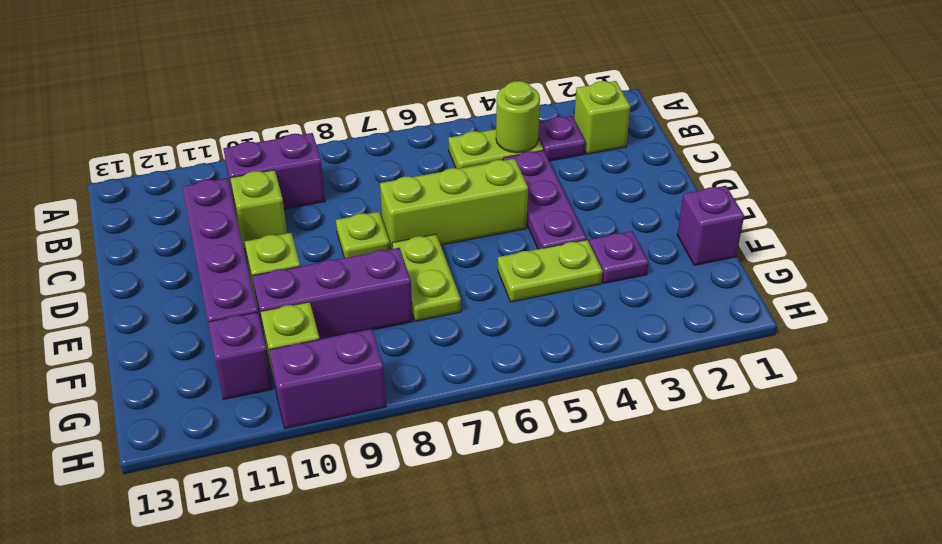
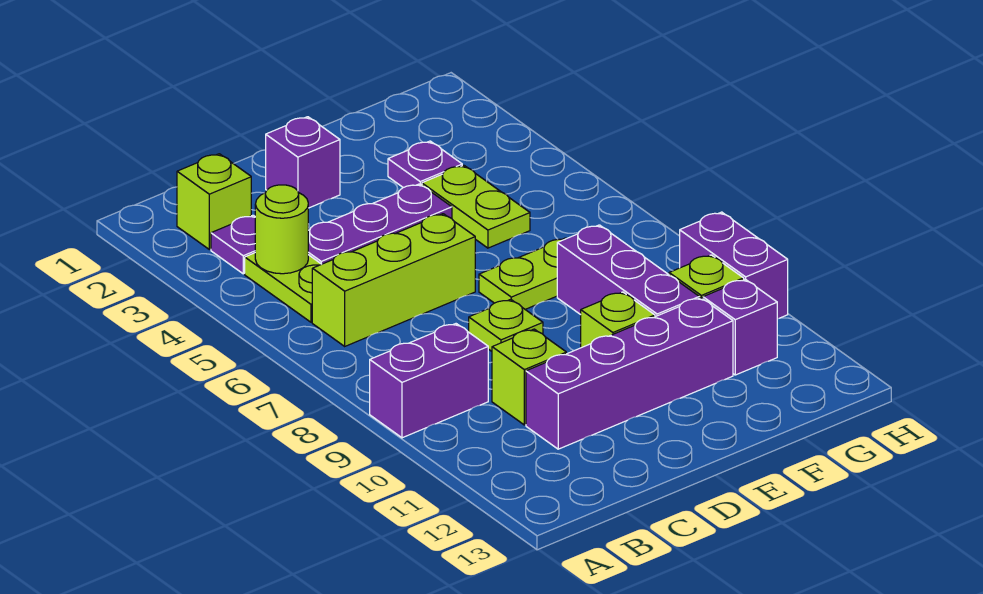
purple 1x2 brick [223,133,325,212] -> purple 1x2 brick turned to [370,324,488,438]
lime 1x3 brick [380,159,528,249] -> lime 1x3 brick turned to [312,214,475,346]
purple 1x1 brick [677,186,744,265] -> purple 1x1 brick moved to [266,117,340,208]

